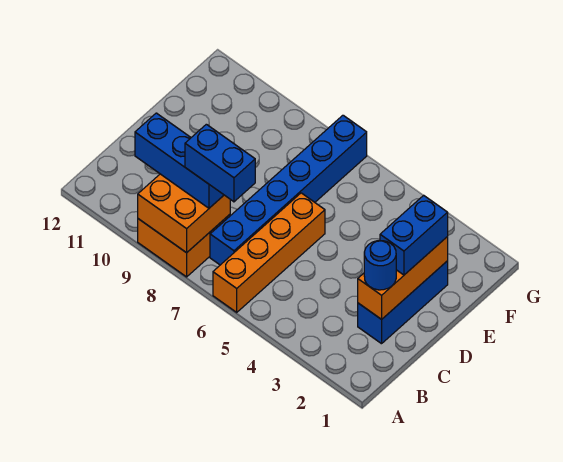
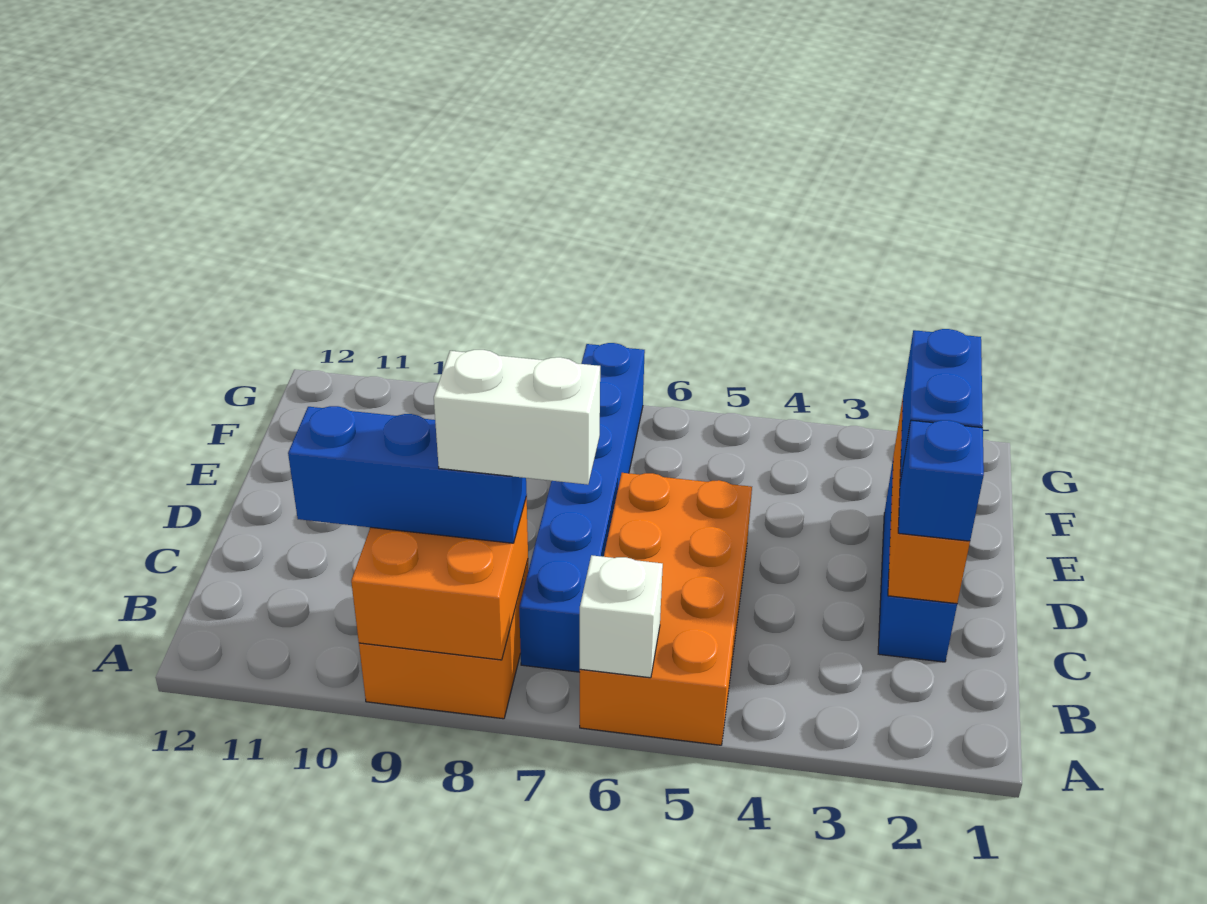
orange 1x4 brick [213,193,325,312] -> orange 2x4 brick [580,473,752,745]
none -> white 1x1 brick [580,555,663,678]
blue 1x2 brick [185,124,255,202] -> white 1x2 brick [434,350,600,485]
blue 1x1 round brick [364,241,396,290] -> blue 1x1 brick [898,420,984,541]

